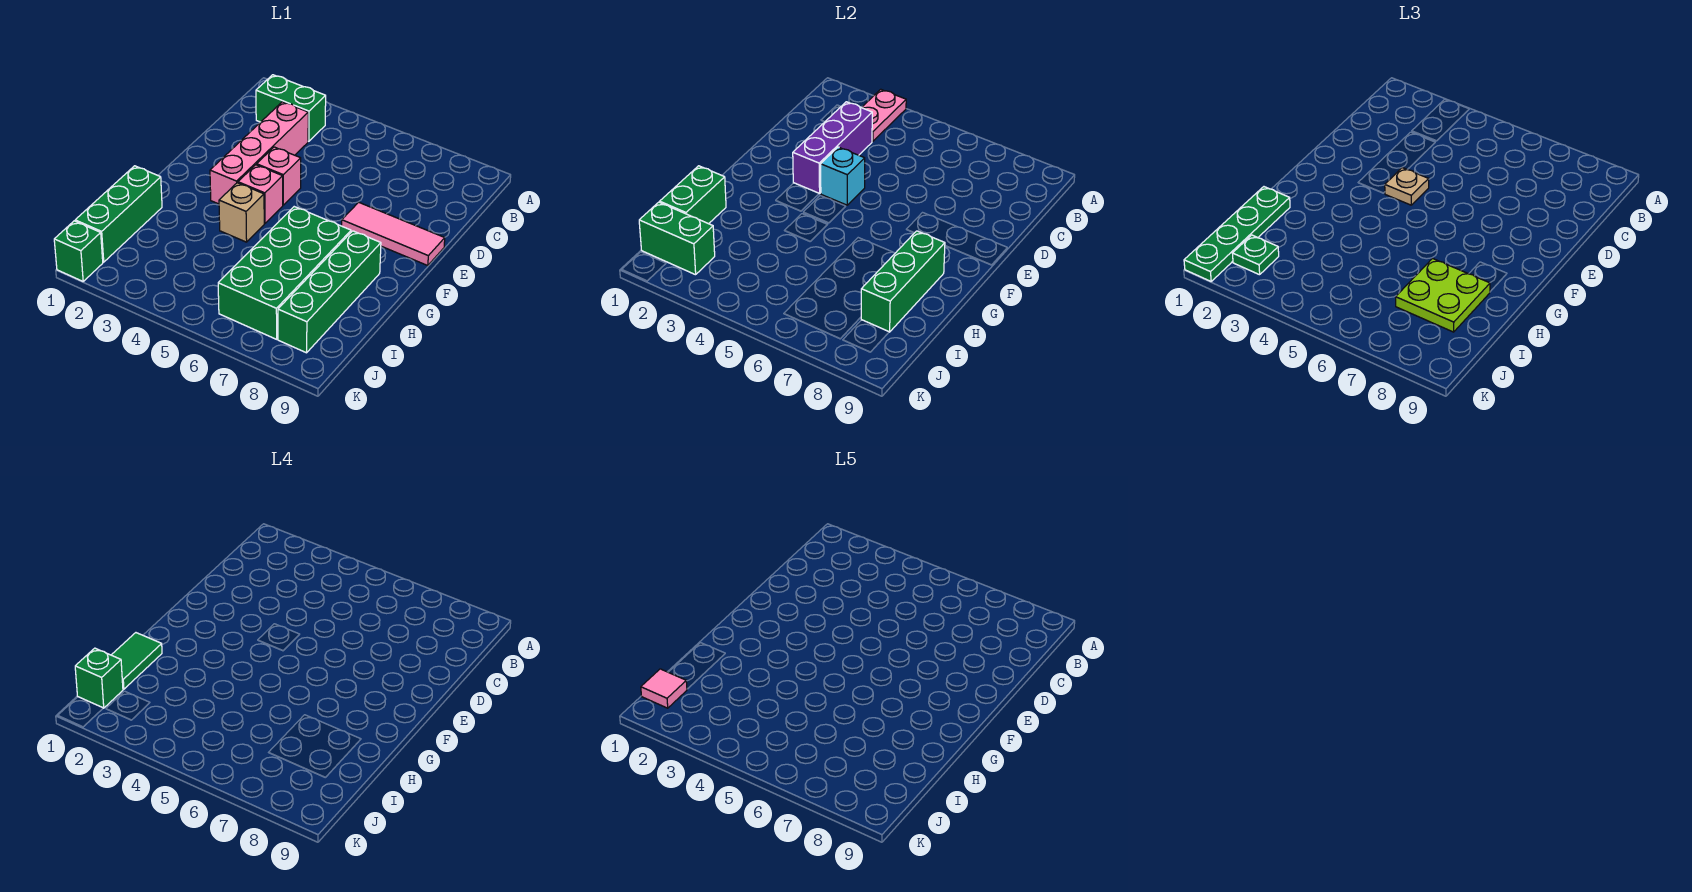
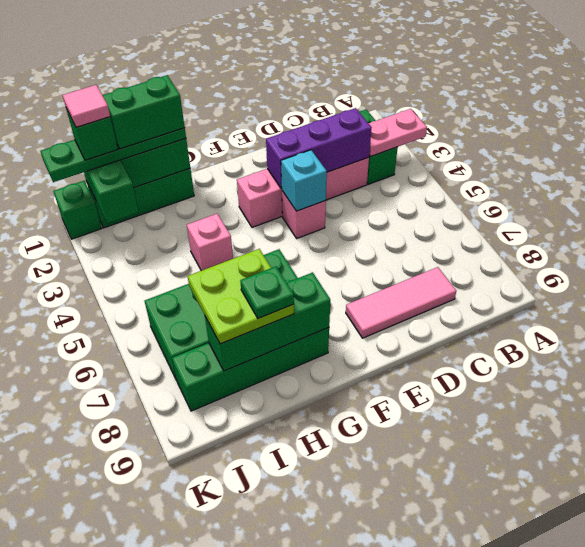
tan 1x1 plate [1385,168,1429,205] -> none
pink 1x3 tile [342,202,445,266] -> pink 1x3 tile turned to [346,267,456,338]
pink 1x1 brick [238,165,283,223] -> pink 1x1 brick moved to [187,214,233,271]
tan 1x1 brick [219,183,264,242] -> none
green 1x2 tile [112,633,162,689] -> green 1x2 brick [102,75,185,149]
green 1x1 plate [1232,235,1279,275] -> green 1x1 plate moved to [240,266,294,318]

